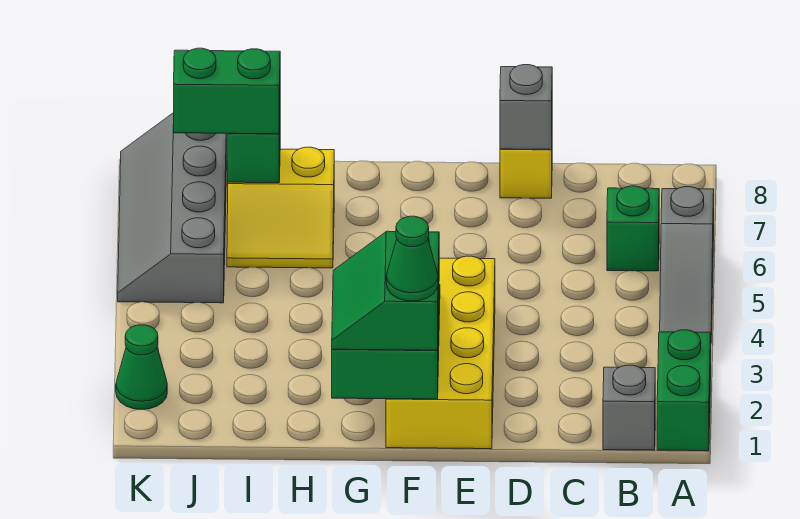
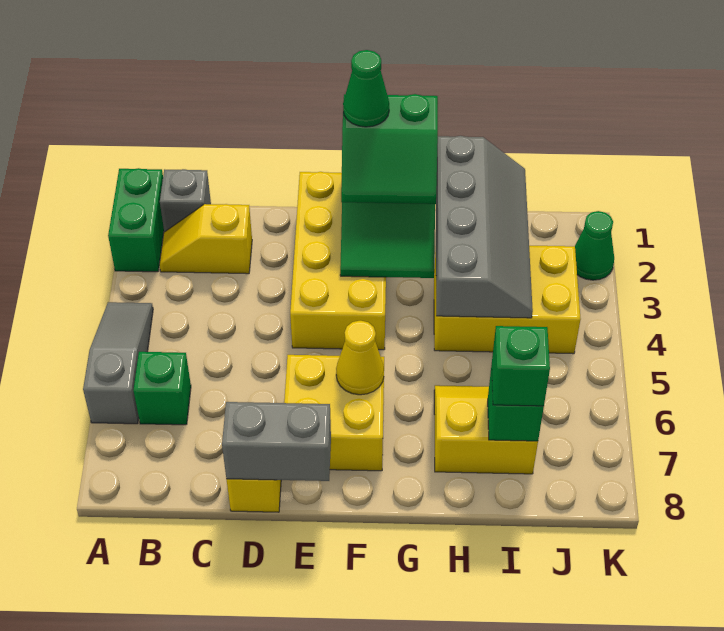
none -> yellow 1x2 slope [159,204,252,274]
grey 1x1 brick [500,65,552,150] -> grey 1x2 brick [222,402,331,481]
none -> yellow 2x2 brick [284,355,384,471]
green 2x2 slope [332,231,439,350] -> green 2x2 slope turned to [341,94,438,204]
none -> yellow 1x1 cone [336,321,384,395]
none -> yellow 2x3 brick [434,245,581,354]
green 1x2 brick [174,48,280,134] -> green 1x1 brick [492,326,550,406]
grey 2x4 slope [118,113,227,303] -> grey 2x4 slope moved to [436,136,533,318]

